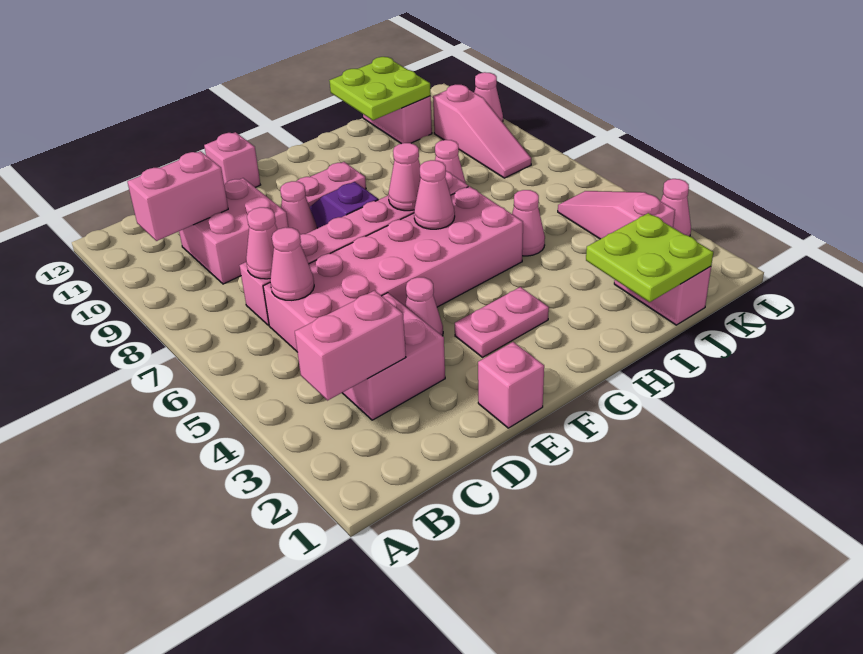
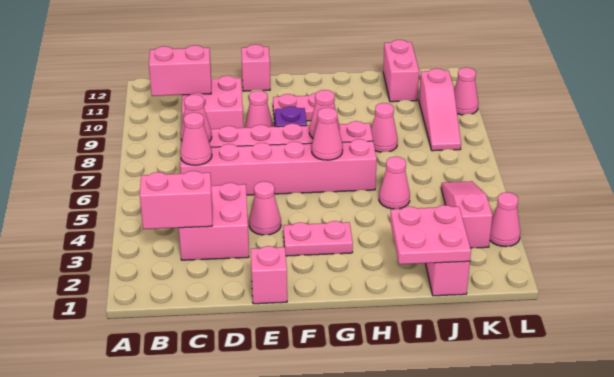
pink 2x6 brick [263,186,523,351] -> pink 1x6 brick [180,139,377,195]
lime 2x2 plate [586,213,713,302] -> pink 2x2 plate [390,205,471,264]
lime 2x2 plate [329,57,431,120] -> none

